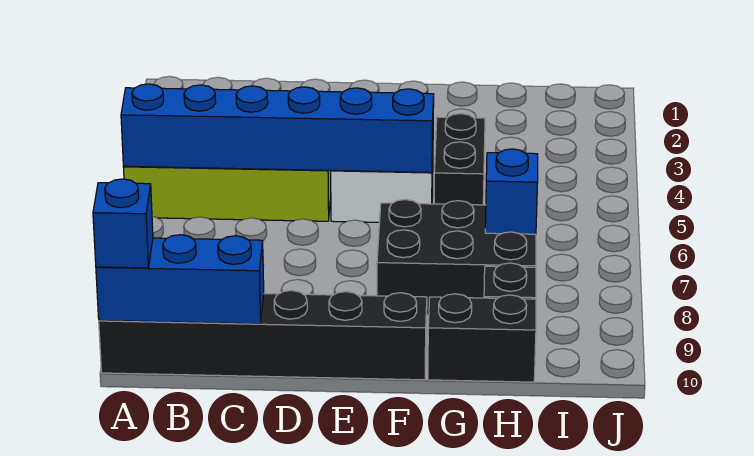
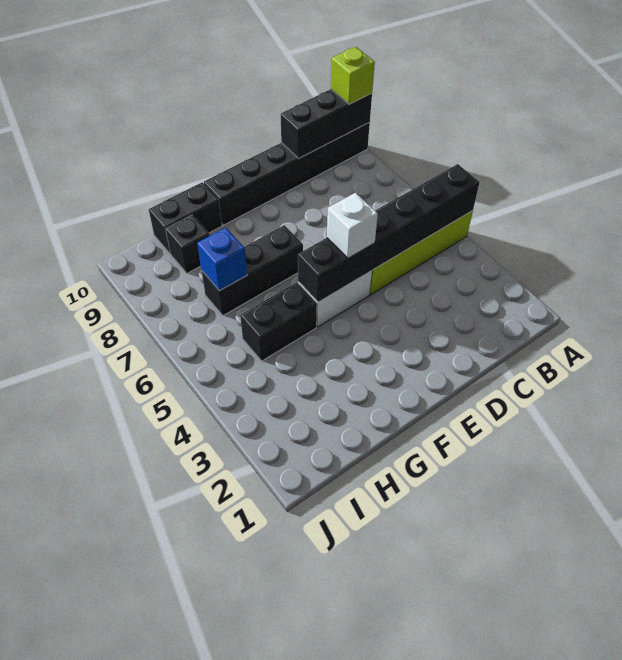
blue 1x6 brick [121,84,434,172] -> black 1x6 brick [298,164,480,302]
blue 1x3 brick [96,235,264,324] -> black 1x3 brick [281,89,372,159]
blue 1x1 brick [93,179,153,268] -> lime 1x1 brick [331,47,375,104]
none -> white 1x1 brick [327,193,378,258]
black 2x3 brick [377,200,536,315] -> black 1x3 brick [202,225,303,315]
black 1x2 brick [434,114,485,205] -> black 1x2 brick turned to [240,282,317,361]

